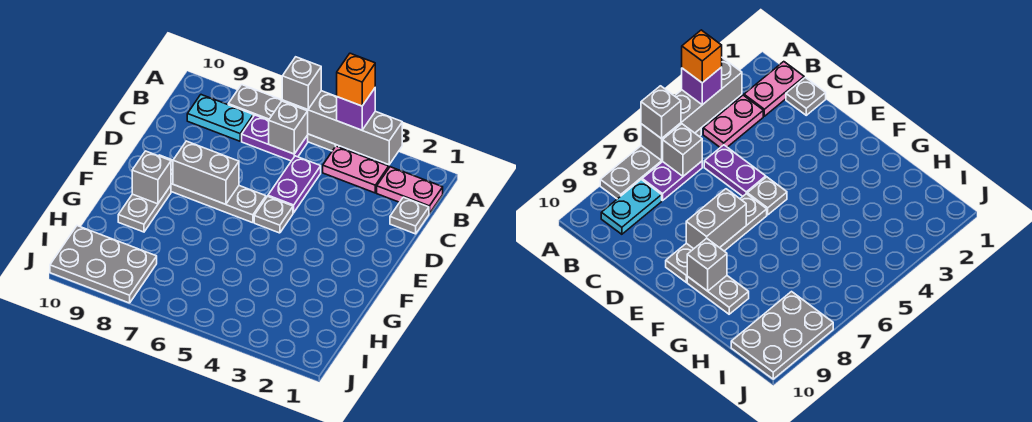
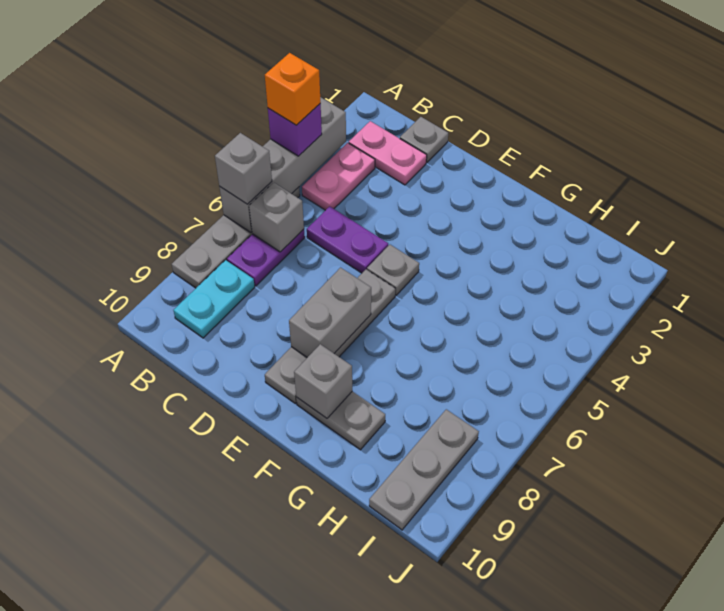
pink 1x2 plate [377,167,443,214] -> pink 1x2 plate turned to [349,121,427,185]
grey 2x3 plate [50,226,157,303] -> grey 1x3 plate [369,409,479,530]

